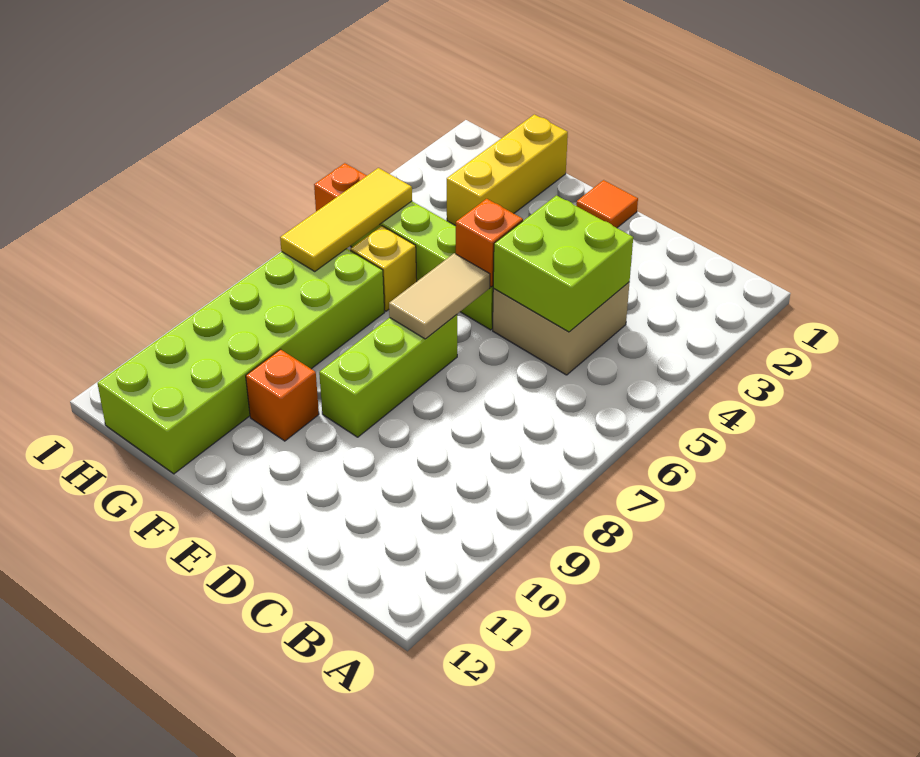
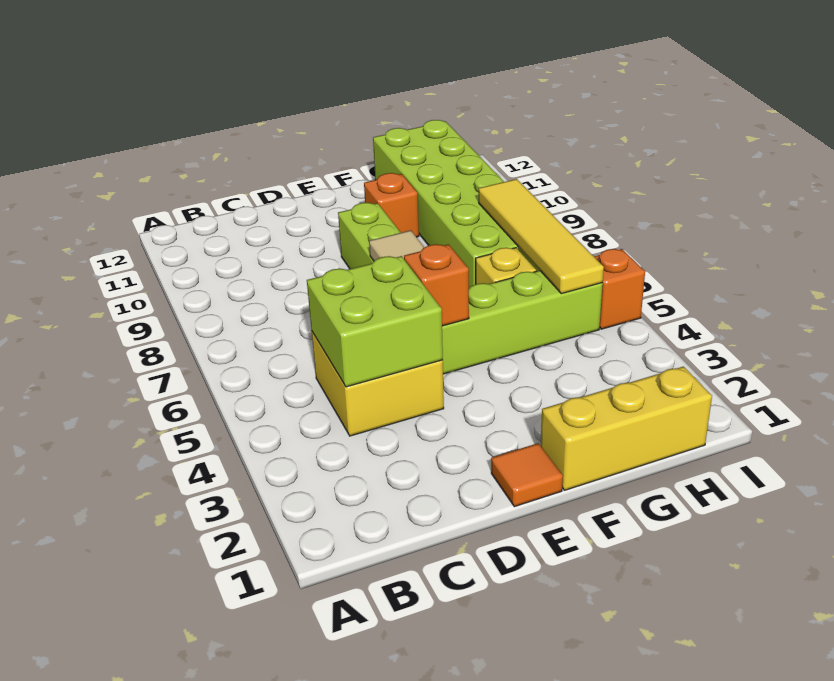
tan 2x2 brick [493,282,630,375] -> yellow 2x2 brick [312,332,444,436]
yellow 1x3 brick [447,114,568,226] -> yellow 1x3 brick turned to [541,367,712,490]
yellow 1x3 tile [280,168,412,271] -> yellow 1x4 tile [479,179,604,294]

